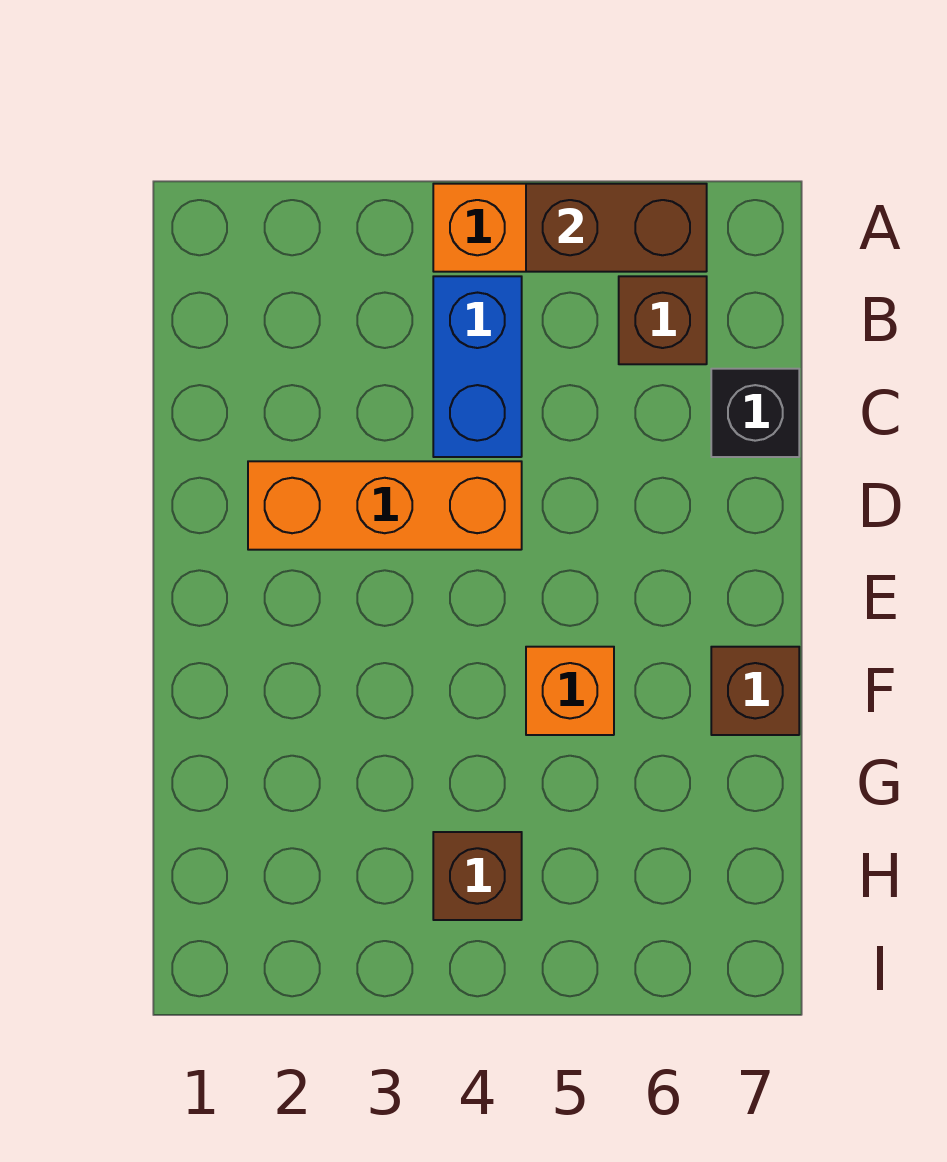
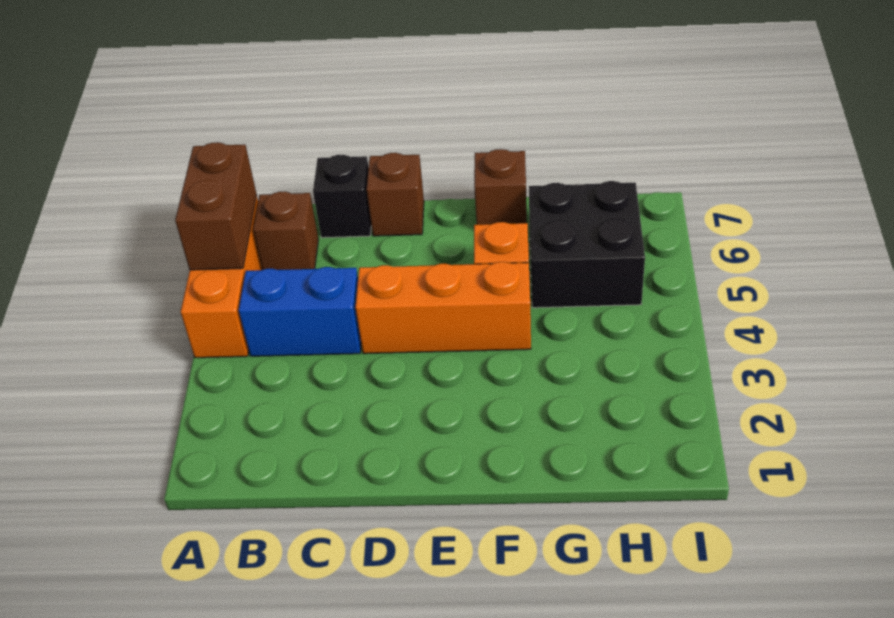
orange 1x3 brick [248,461,522,550] -> orange 1x3 brick turned to [356,262,531,354]
none -> black 2x2 brick [529,181,645,308]
brown 1x1 brick [433,832,522,920] -> brown 1x1 brick moved to [367,153,424,236]

